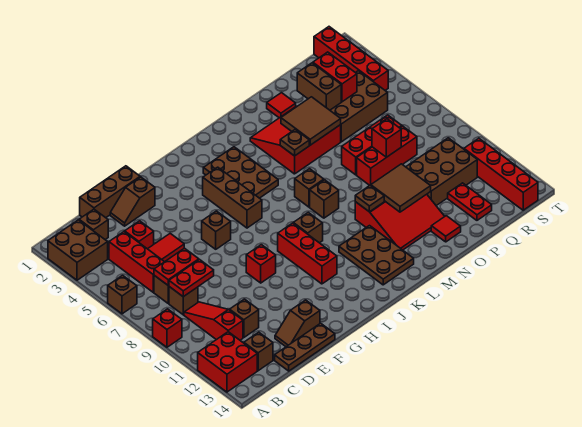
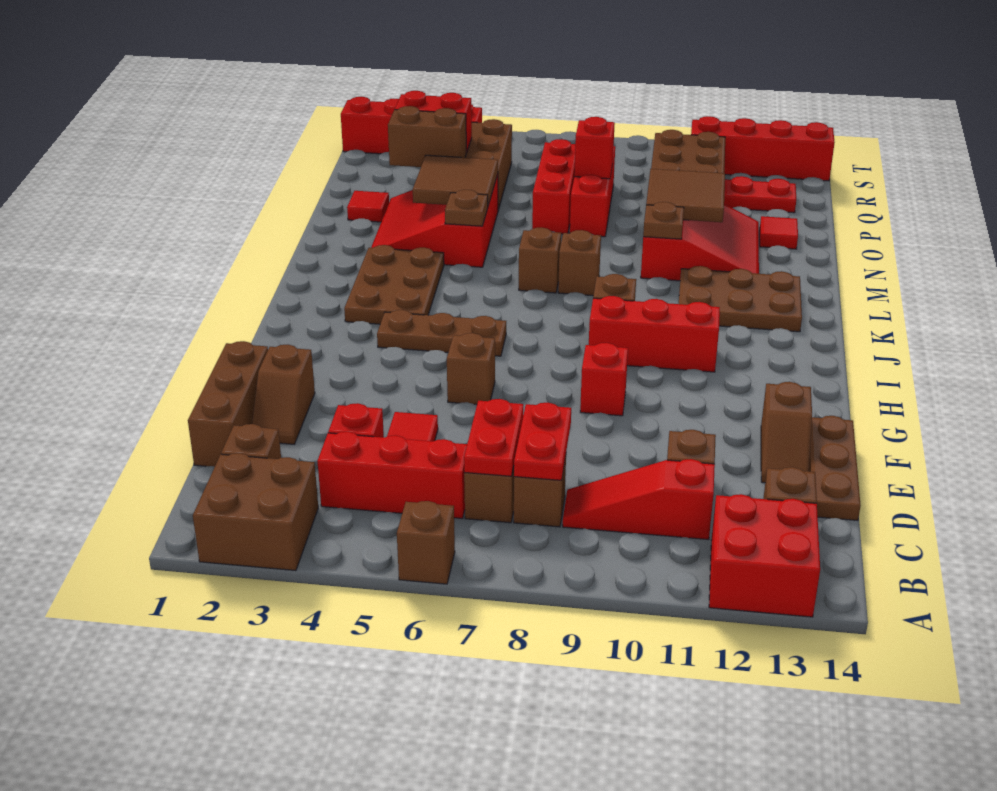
red 1x1 brick [153,309,182,347] -> none
brown 1x3 brick [203,167,262,228] -> brown 1x3 plate [377,310,506,356]
brown 2x3 plate [203,147,278,198] -> brown 2x3 plate turned to [344,245,444,324]

